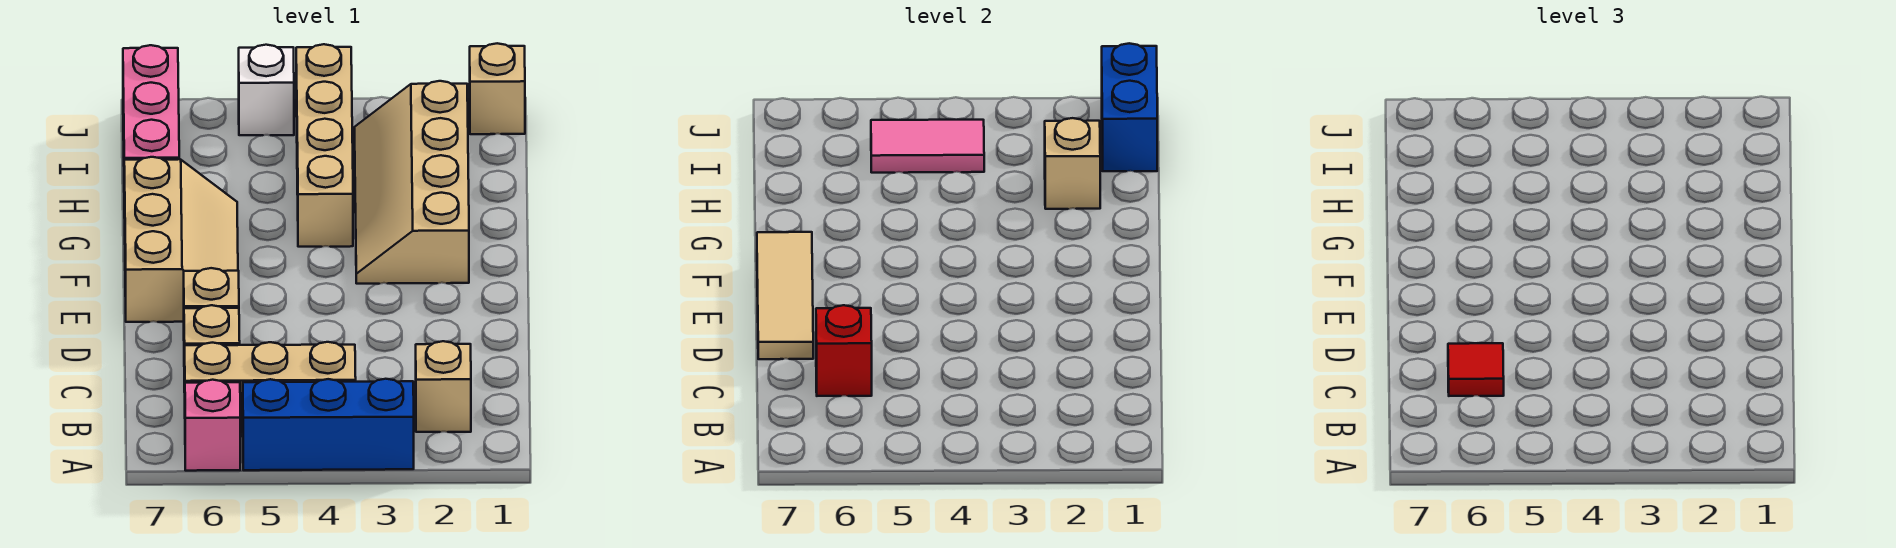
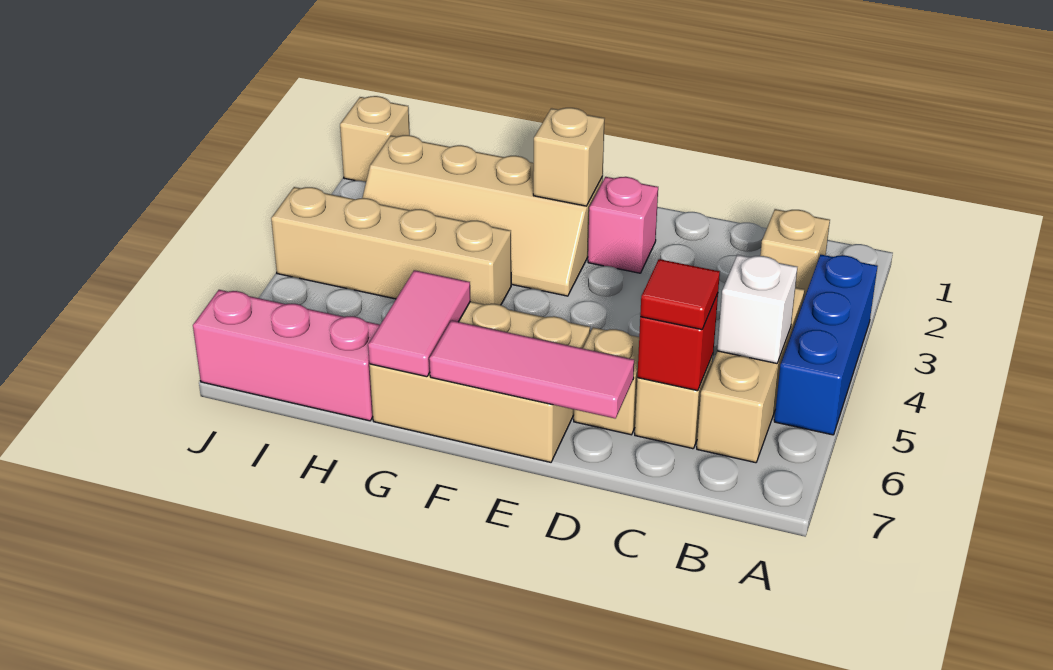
pink 1x1 brick [185,380,240,471] -> pink 1x1 brick moved to [588,177,658,273]
tan 1x3 tile [757,232,813,359] -> pink 1x3 tile [429,320,634,419]
tan 2x3 slope [124,157,238,322] -> tan 2x3 brick [369,302,590,462]
tan 1x1 brick [1045,118,1100,209] -> tan 1x1 brick moved to [533,108,605,206]
blue 1x2 brick [1102,43,1157,171] -> none
pink 1x2 tile [871,120,984,173] -> pink 1x2 tile moved to [368,270,471,377]
white 1x1 brick [239,45,294,135] -> white 1x1 brick moved to [717,255,797,363]

